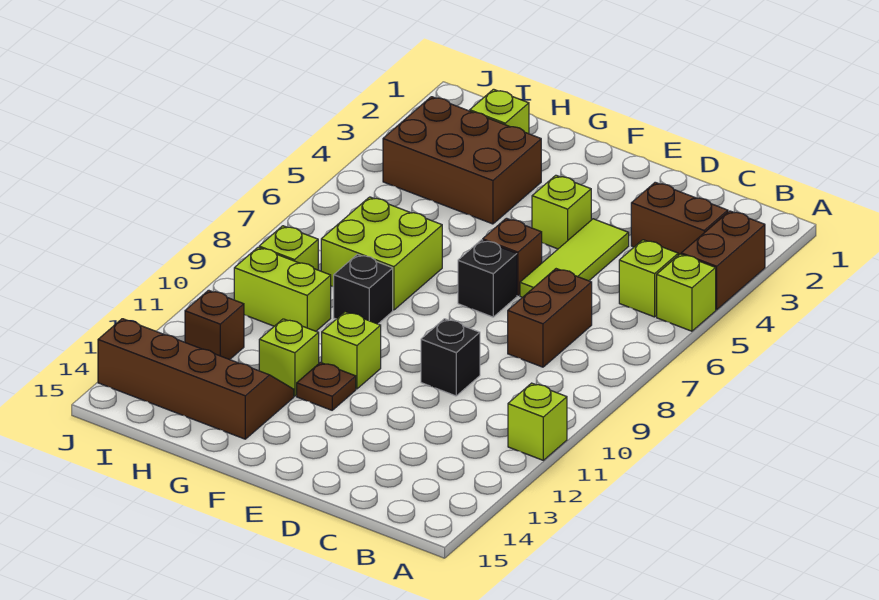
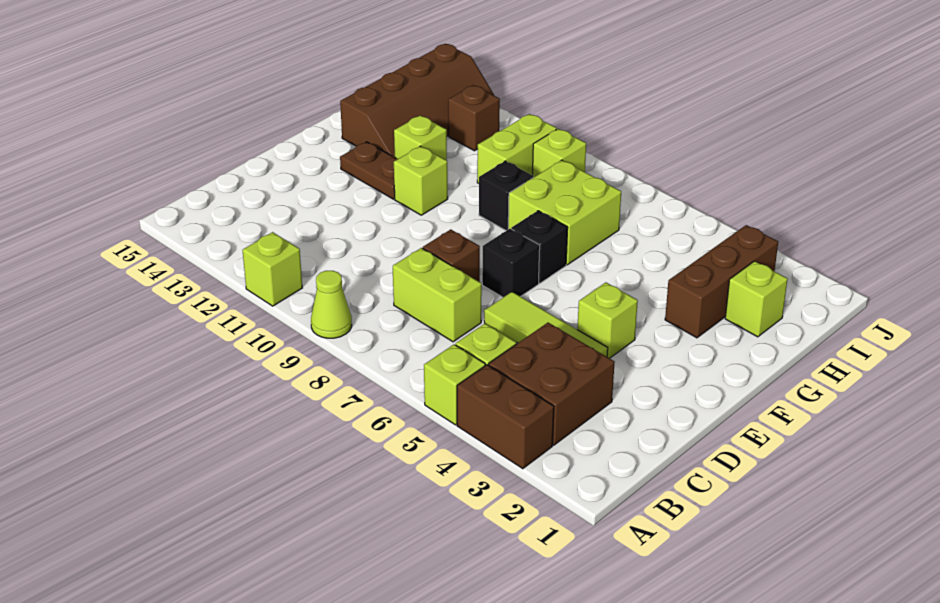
none -> lime 1x1 cone [311,271,352,338]
brown 1x2 brick [631,182,728,255] -> brown 2x2 brick [489,323,615,445]
brown 1x2 brick [508,269,592,367] -> lime 1x2 brick [393,248,482,342]
black 1x1 brick [421,319,480,396] -> black 1x1 brick moved to [511,211,568,283]
brown 1x1 brick [483,218,542,296] -> brown 1x1 brick moved to [423,229,480,282]
brown 1x1 plate [297,362,356,410] -> brown 1x2 plate [340,142,397,199]
brown 2x3 brick [383,97,541,224] -> brown 1x3 brick [665,225,778,338]

